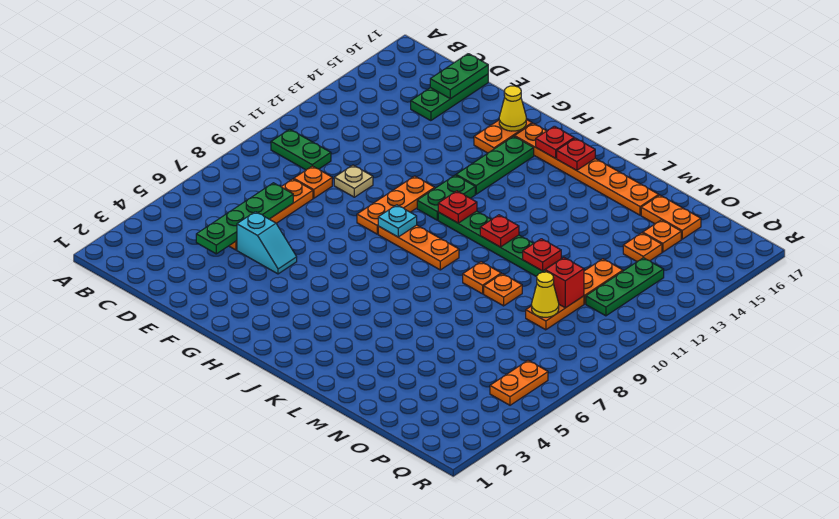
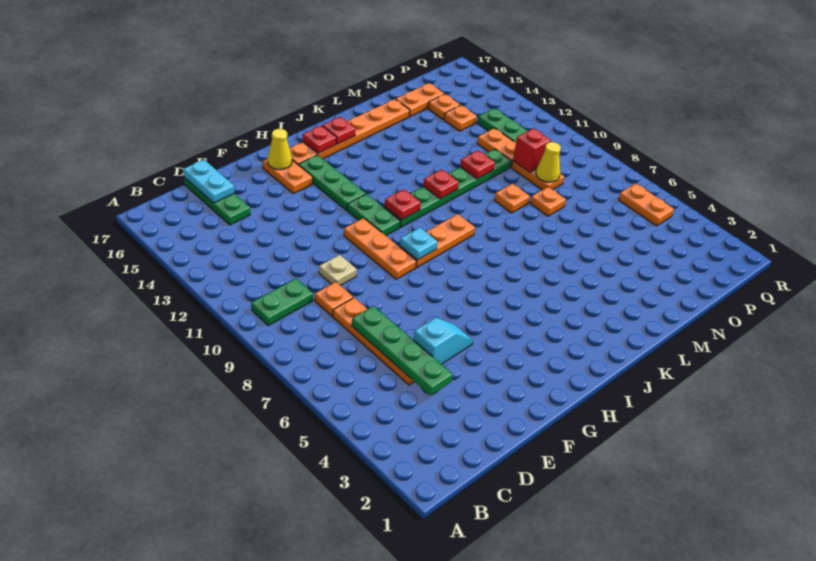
green 1x2 plate [430,54,488,99] -> cyan 1x2 plate [183,160,234,203]
orange 1x1 plate [463,262,501,294] -> orange 1x1 plate moved to [530,187,566,216]

